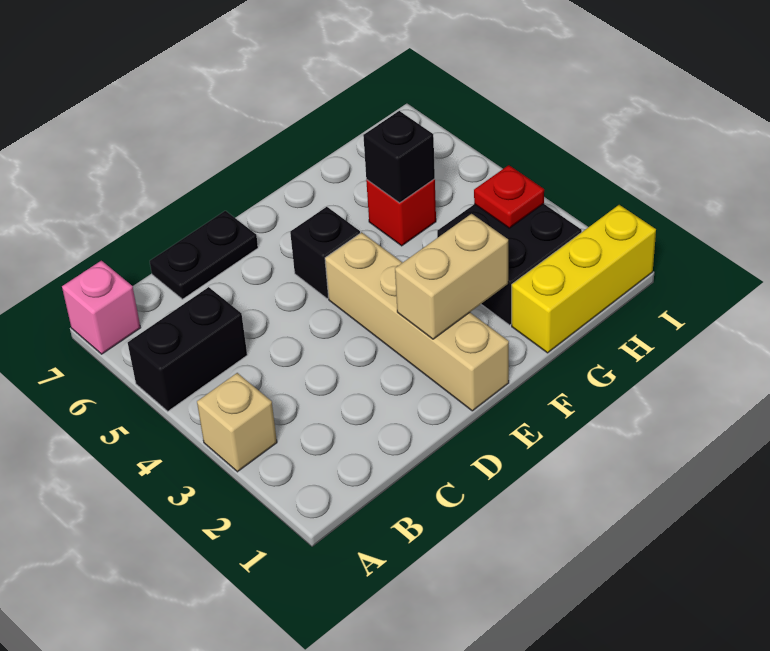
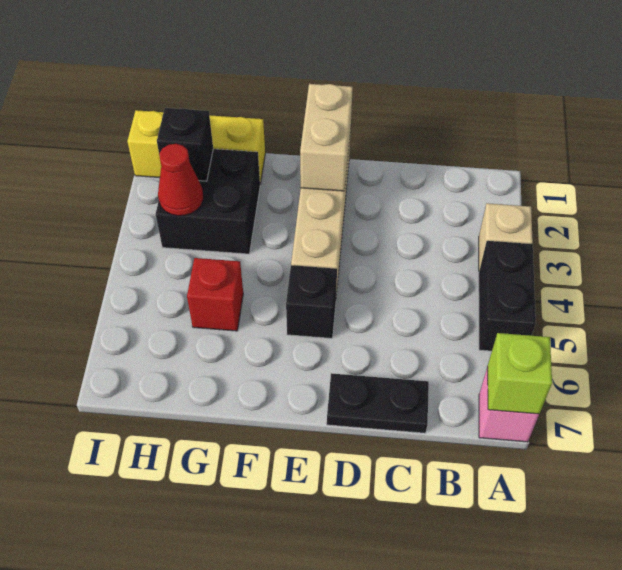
black 1x2 brick [128,287,247,411] -> black 1x2 brick turned to [479,241,536,351]
none -> lime 1x1 brick [488,333,552,414]
tan 1x2 brick [395,214,508,339] -> tan 1x2 brick turned to [300,84,353,191]
black 1x1 brick [363,111,435,203] -> black 1x1 brick moved to [157,108,213,181]
red 1x1 plate [474,165,544,228] -> red 1x1 cone [158,144,203,216]

